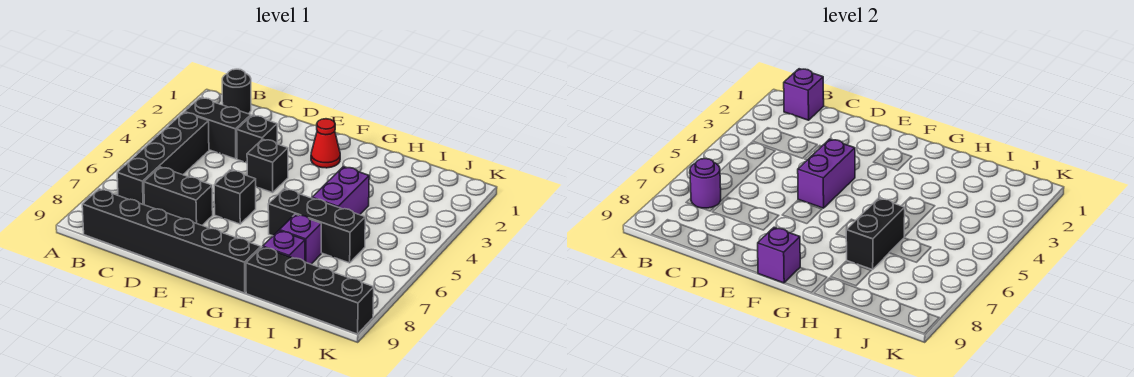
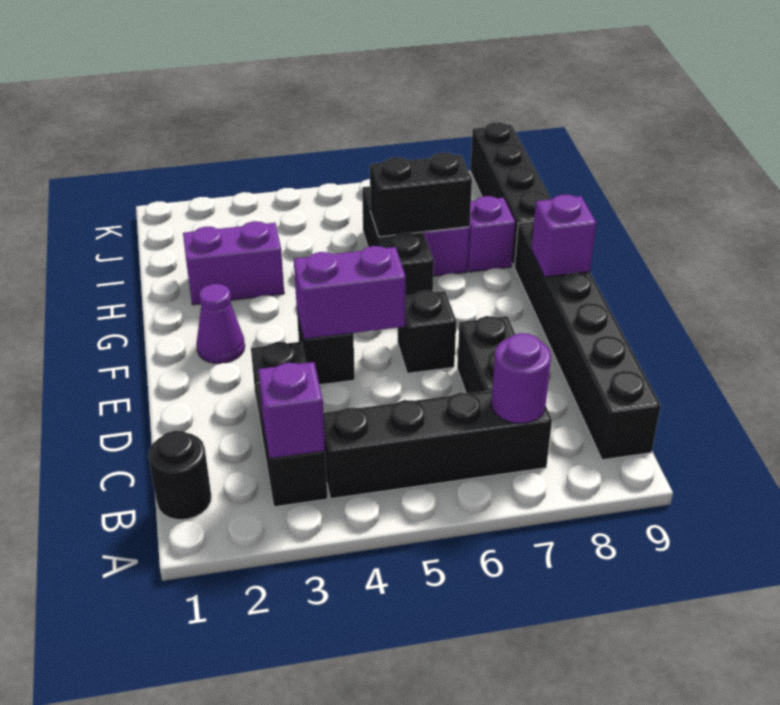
purple 1x1 brick [784,69,824,120] -> purple 1x1 brick moved to [258,362,325,459]
red 1x1 cone [311,119,340,168] -> purple 1x1 cone [196,284,245,363]
purple 1x2 brick [312,167,369,215] -> purple 1x2 brick moved to [183,221,284,305]

